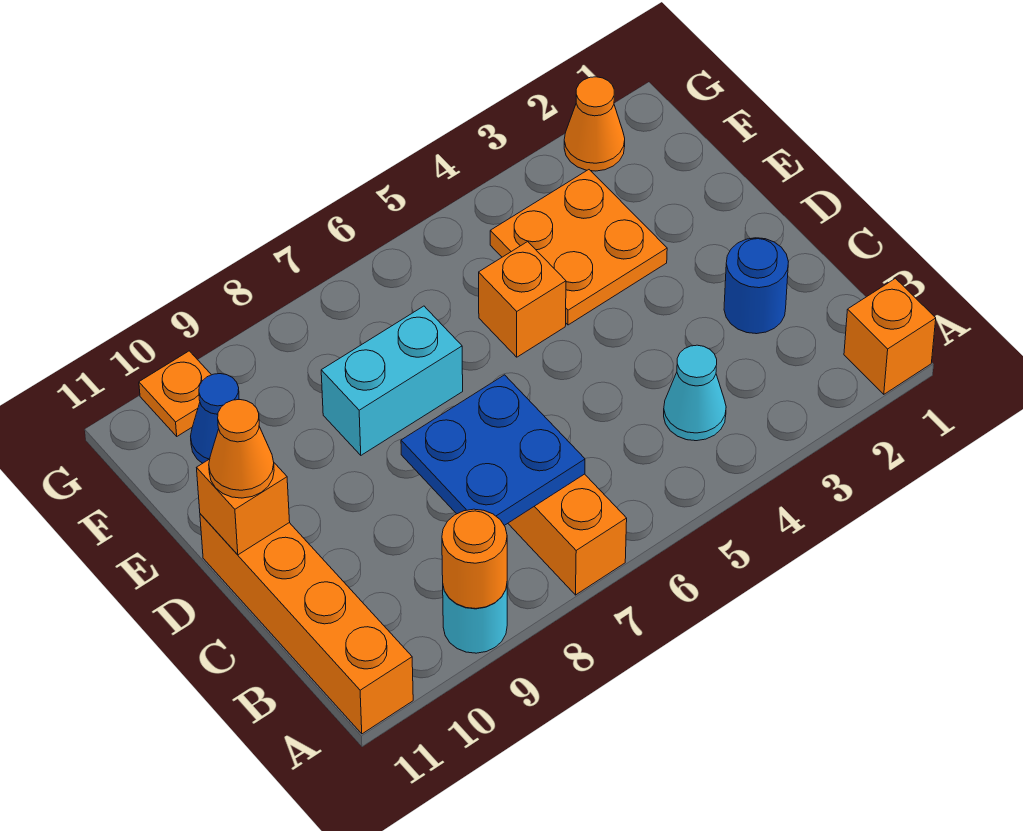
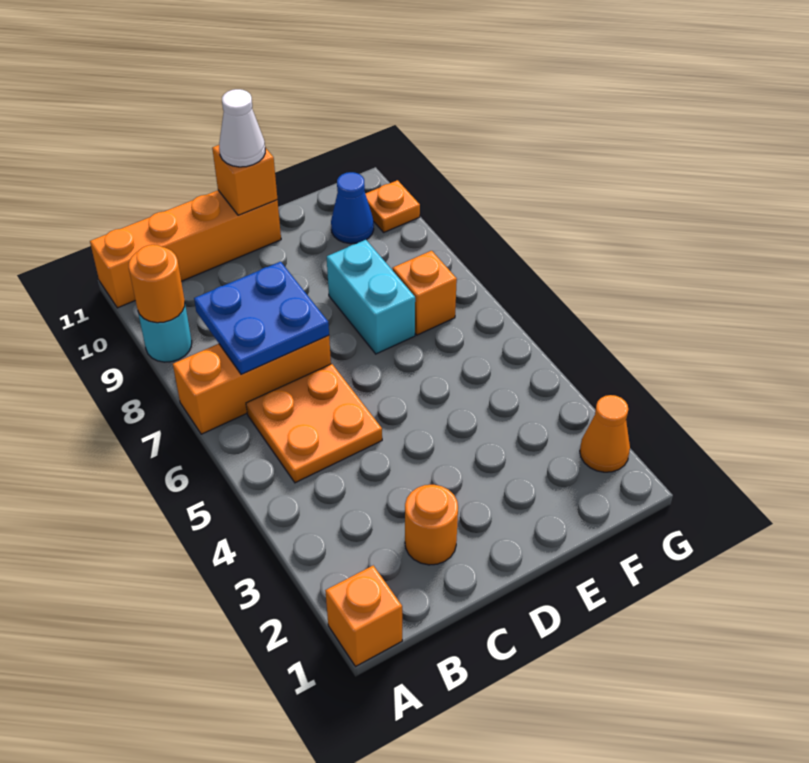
cyan 1x1 cone [664,345,726,441] -> none
blue 1x1 round brick [724,238,788,334] -> orange 1x1 round brick [405,485,458,565]
orange 1x1 cone [209,399,274,498] -> white 1x1 cone [219,89,265,167]
orange 2x2 plate [490,170,667,325] -> orange 2x2 plate moved to [246,364,382,483]
orange 1x1 brick [479,242,566,357] -> orange 1x1 brick moved to [393,251,457,335]

